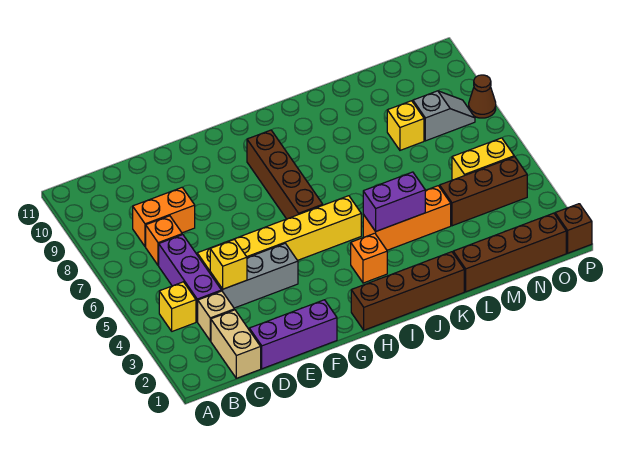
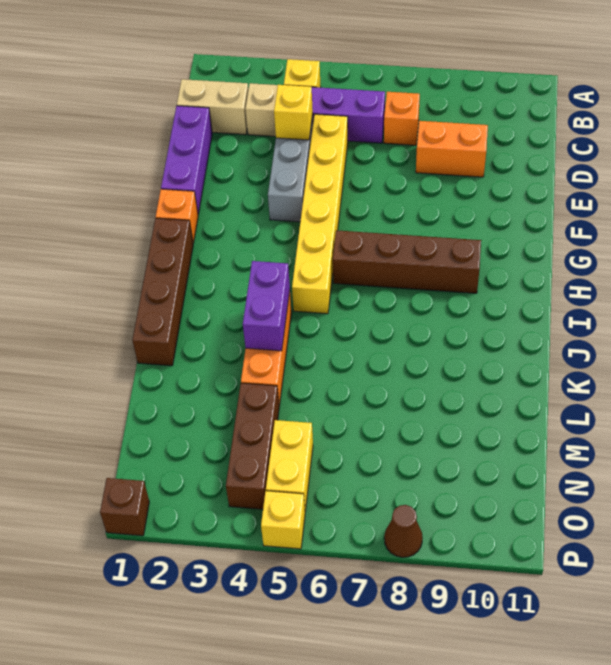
orange 1x2 brick [133,187,195,247] -> orange 1x2 brick turned to [416,121,488,177]
orange 1x1 brick [351,233,387,283] -> orange 1x1 brick moved to [156,189,198,243]
brown 1x4 brick [453,213,566,292] -> none
yellow 1x1 brick [387,101,424,150] -> yellow 1x1 brick moved to [261,491,305,549]
grey 1x2 slope [413,91,475,141] -> none

